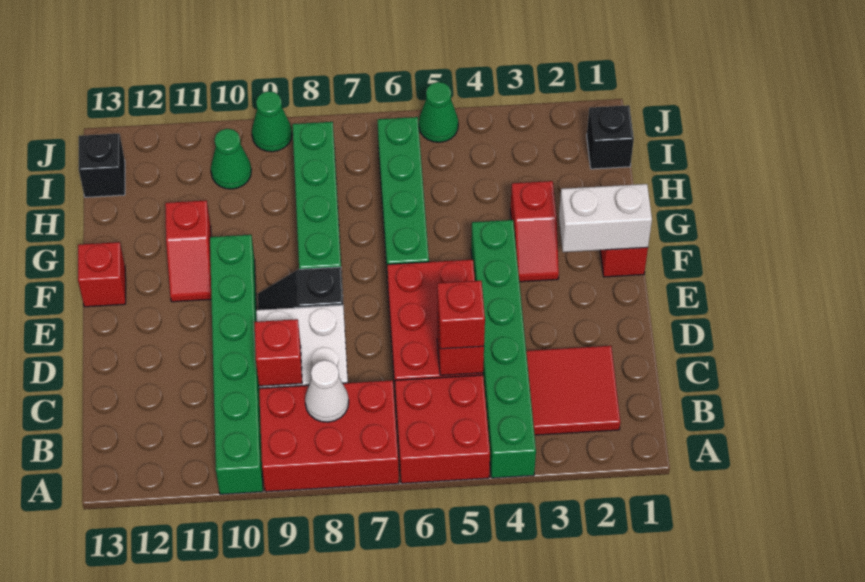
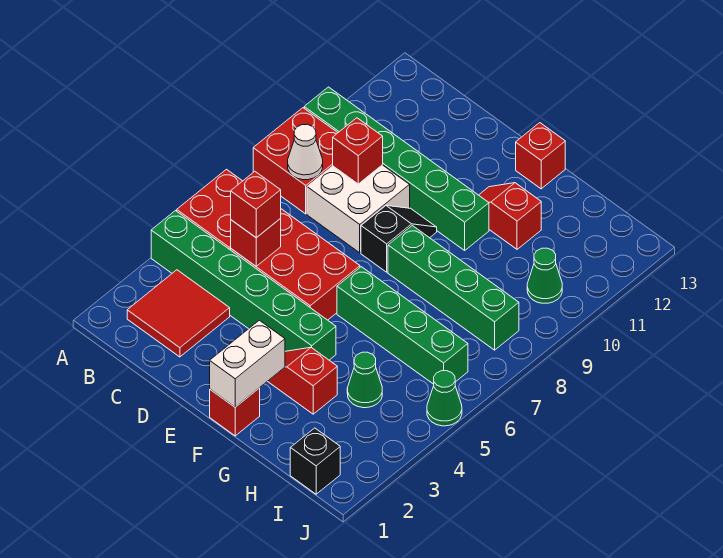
red 2x3 brick [259,380,399,492] -> red 2x2 brick [253,108,338,214]
black 1x1 brick [79,134,125,197] -> none
green 1x1 cone [252,91,292,152] -> green 1x1 cone moved to [347,352,382,408]

